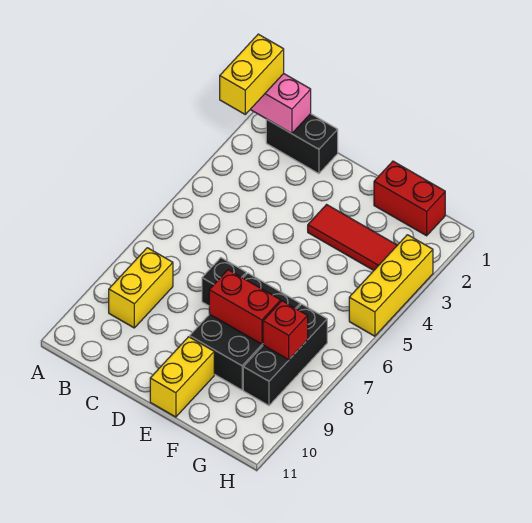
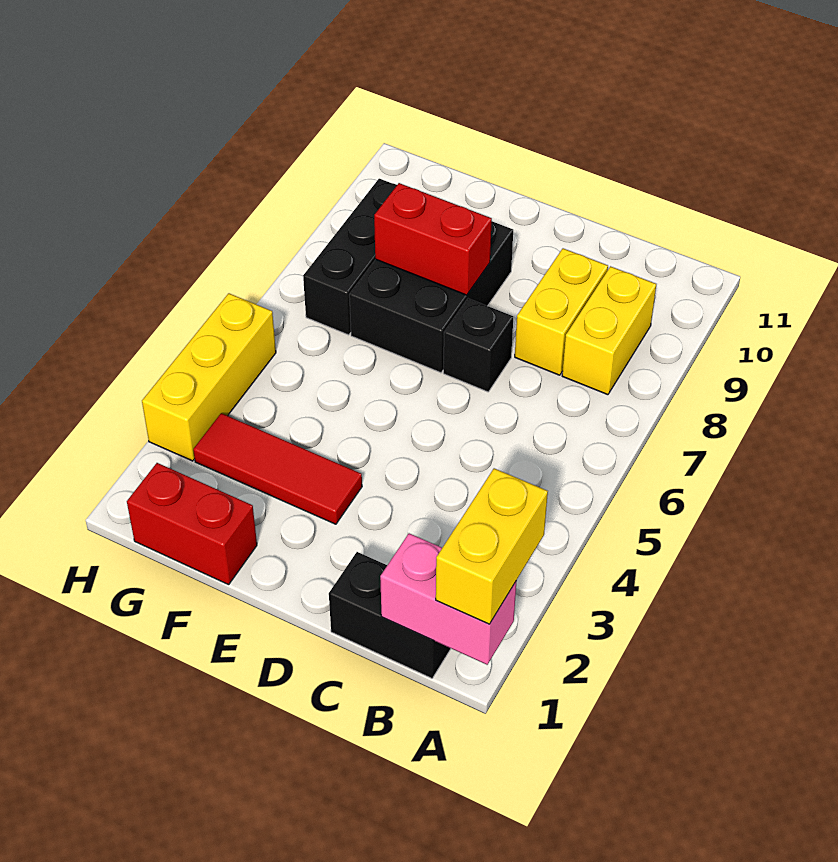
yellow 1x2 brick [150,337,214,417] -> yellow 1x2 brick moved to [515,248,608,375]
red 1x1 brick [263,301,308,360] -> none

